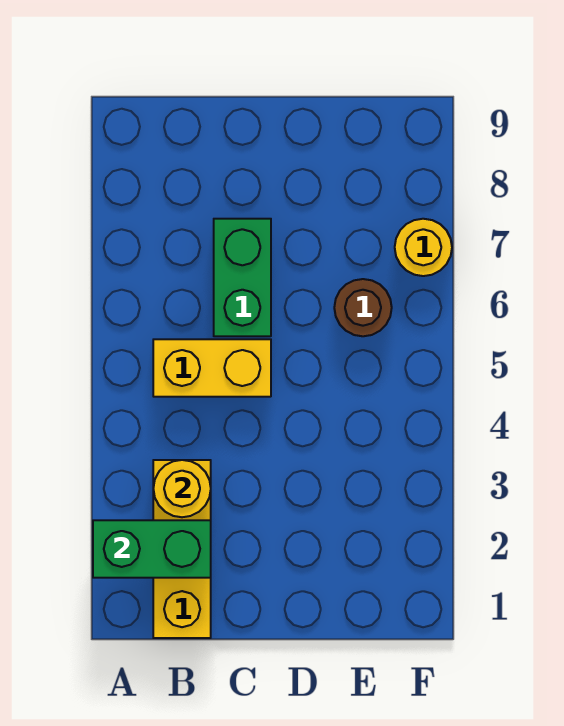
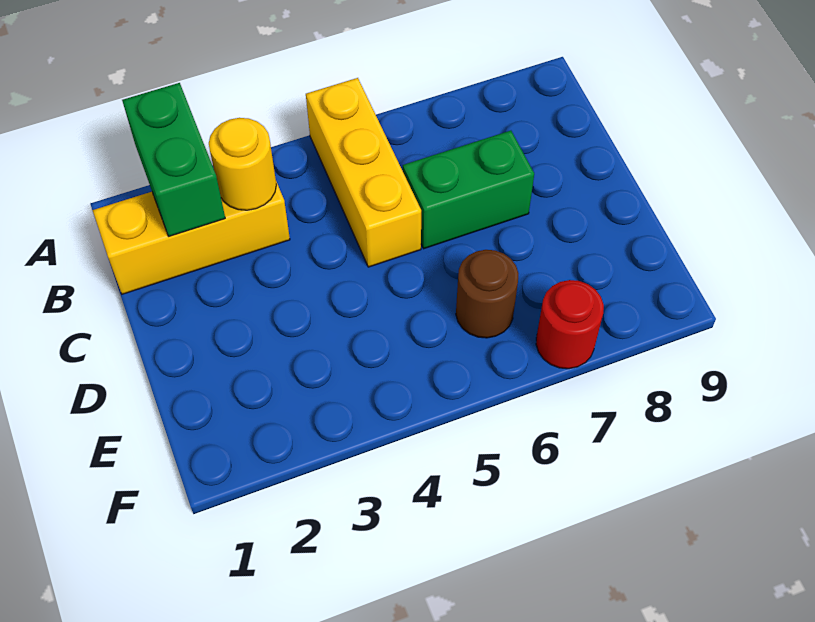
yellow 1x2 brick [153,339,271,397] -> yellow 1x3 brick [306,78,421,267]
yellow 1x1 round brick [395,219,452,276] -> red 1x1 round brick [536,280,604,369]

